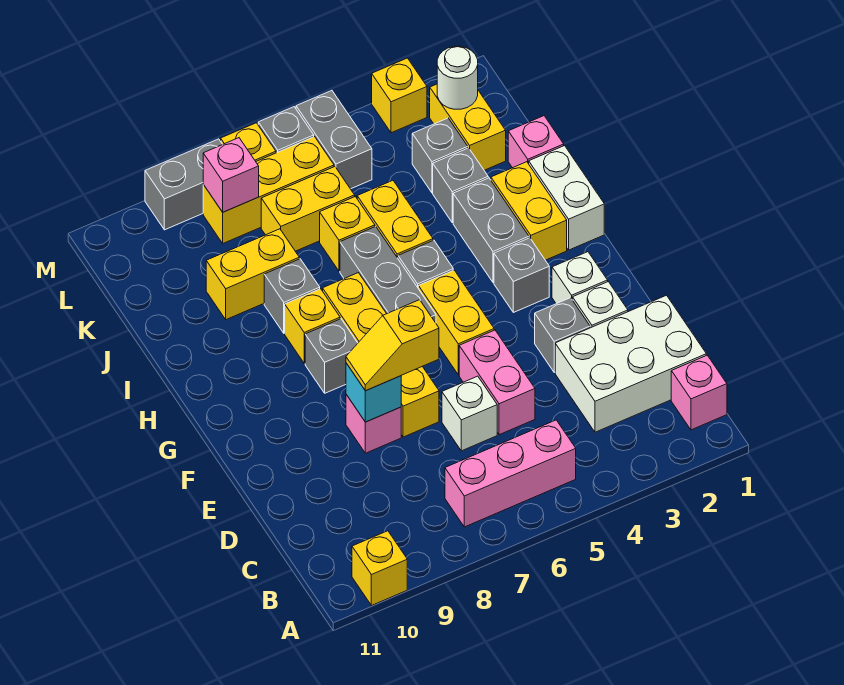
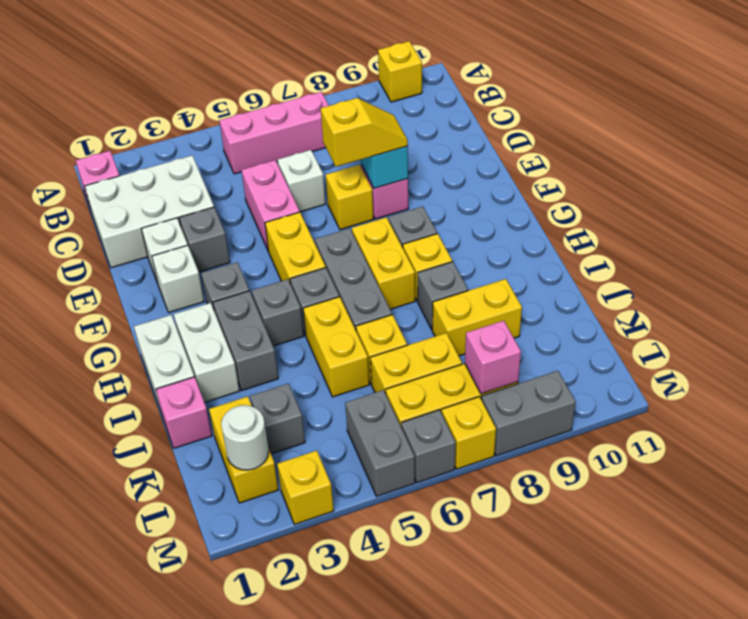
yellow 1x2 brick [491,162,567,260] -> white 1x2 brick [174,303,239,402]
grey 1x1 brick [433,148,488,223] -> grey 1x1 brick moved to [252,279,304,346]

